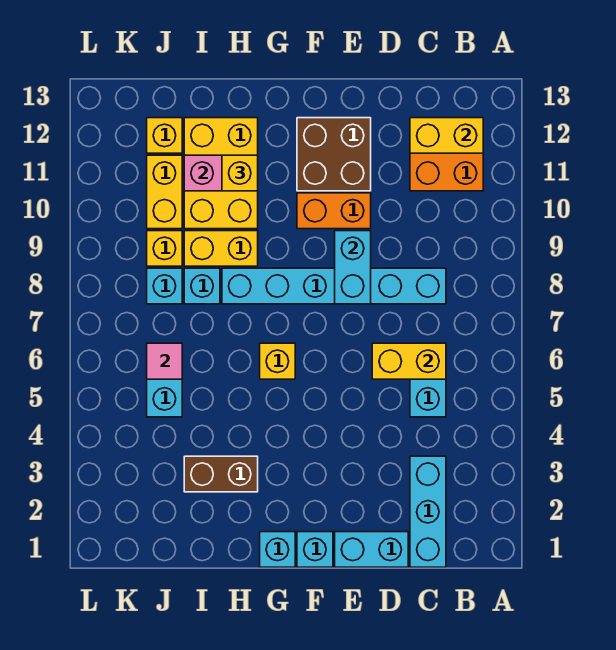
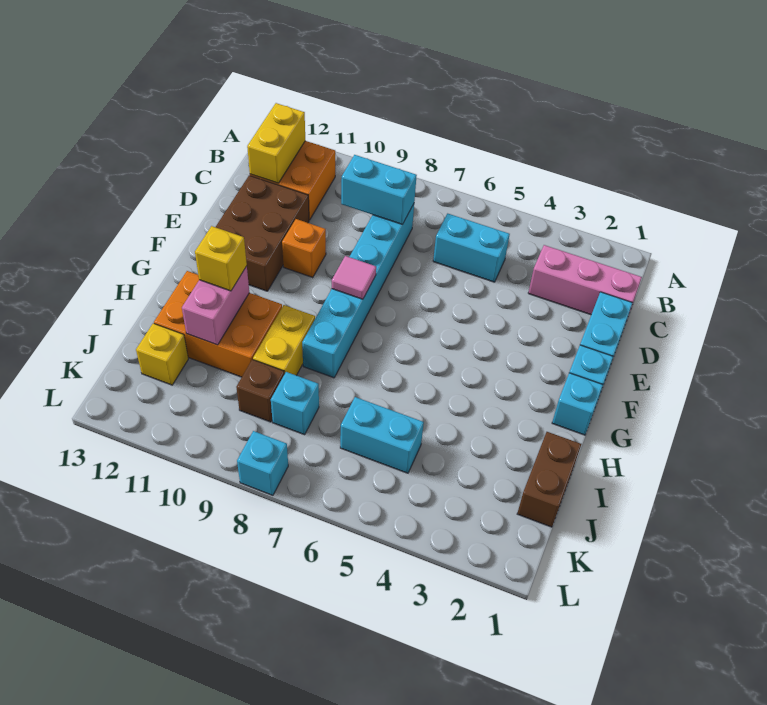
cyan 1x3 brick [410,456,446,567] -> pink 1x3 brick [528,245,642,315]
yellow 1x2 brick [372,343,446,379] -> none
cyan 1x2 brick [335,231,371,304] -> cyan 1x2 brick moved to [341,155,417,224]
orange 1x2 brick [297,193,371,229] -> orange 1x1 brick [282,219,326,278]
brown 2x2 brick [297,118,371,191] -> brown 2x3 brick [216,175,309,291]
yellow 1x1 brick [260,343,295,379] -> none
brown 1x2 brick [184,456,258,492] -> brown 1x2 brick moved to [517,432,581,527]
yellow 2x3 brick [184,118,258,229] -> orange 2x3 brick [154,271,282,377]
cyan 1x1 brick [184,268,220,304] -> cyan 1x1 brick moved to [237,431,288,495]
pink 1x1 tile [147,343,182,379] -> pink 1x1 tile moved to [332,256,376,299]
yellow 1x1 brick [147,231,182,266] -> brown 1x1 brick [236,360,284,422]
yellow 1x2 brick [147,155,182,229] -> none

